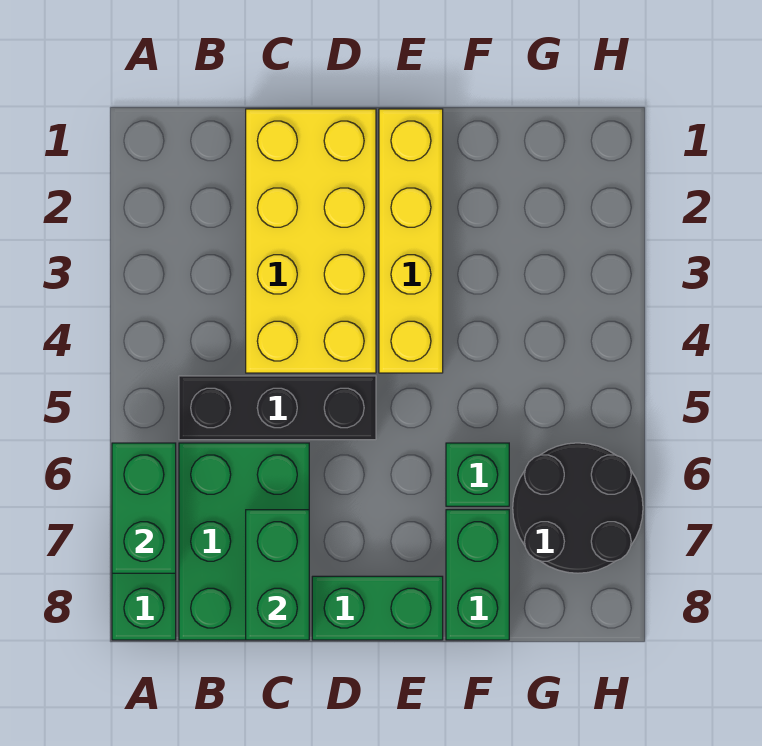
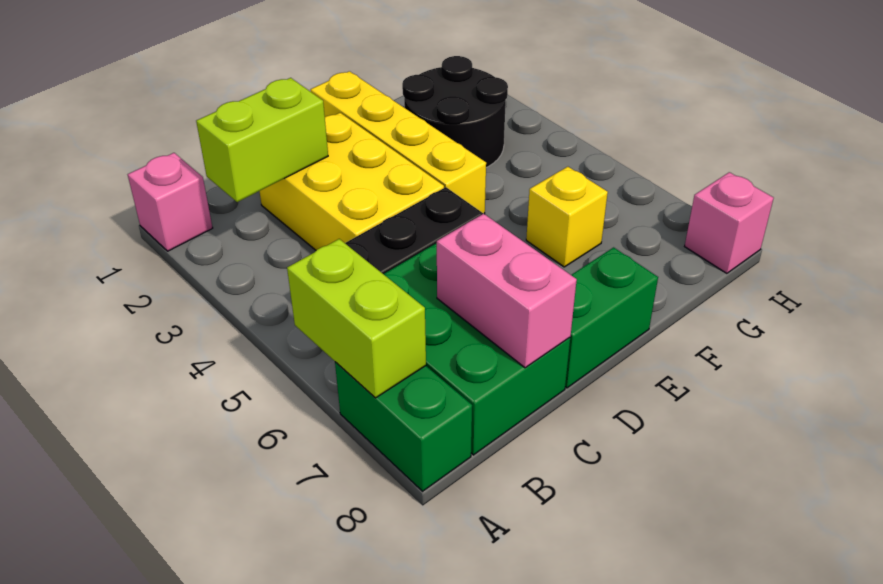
none -> pink 1x1 brick [128,153,213,251]
green 1x2 brick [112,443,176,573] -> lime 1x2 brick [287,239,426,398]
none -> lime 1x2 brick [196,78,328,202]
yellow 2x4 brick [246,109,376,373] -> yellow 2x3 brick [260,113,444,250]
green 1x2 brick [246,510,309,640] -> pink 1x2 brick [437,214,577,368]
green 1x1 brick [446,443,509,506] -> yellow 1x1 brick [526,167,608,267]
green 1x2 brick [446,510,509,640] -> none
black 2x2 round brick [513,443,643,573] -> black 2x2 round brick moved to [402,56,508,167]
none -> pink 1x1 brick [685,172,774,273]

